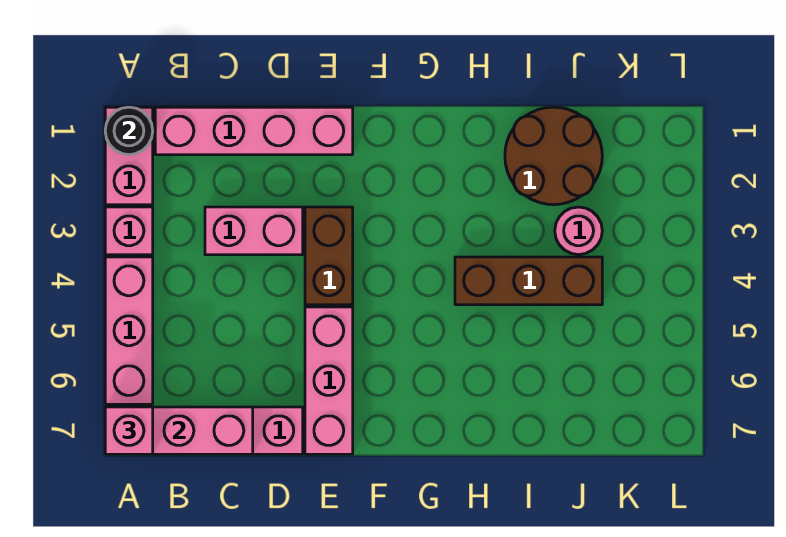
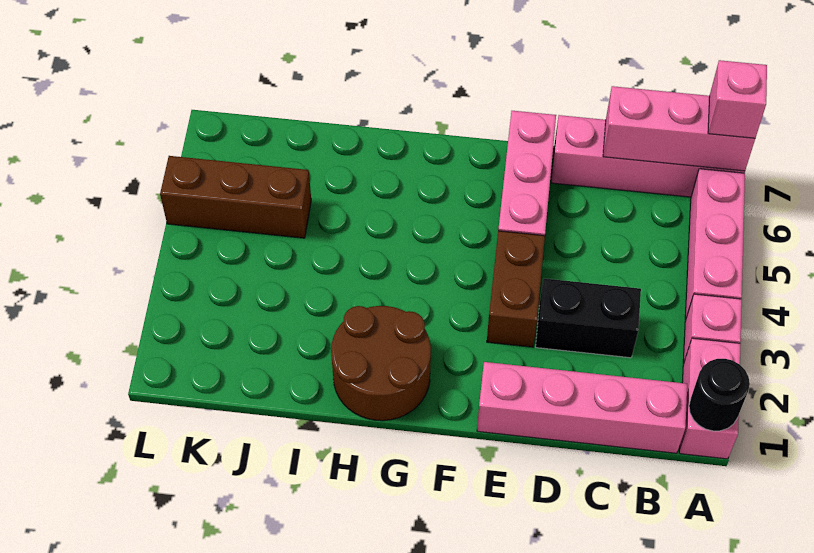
pink 1x2 brick [205,207,303,255] -> black 1x2 brick [536,279,641,358]
brown 1x3 brick [455,257,602,305] -> brown 1x3 brick moved to [160,156,311,238]
brown 2x2 round brick [505,107,602,205] -> brown 2x2 round brick moved to [331,306,431,421]
pink 1x1 round brick [555,207,602,255] -> none

